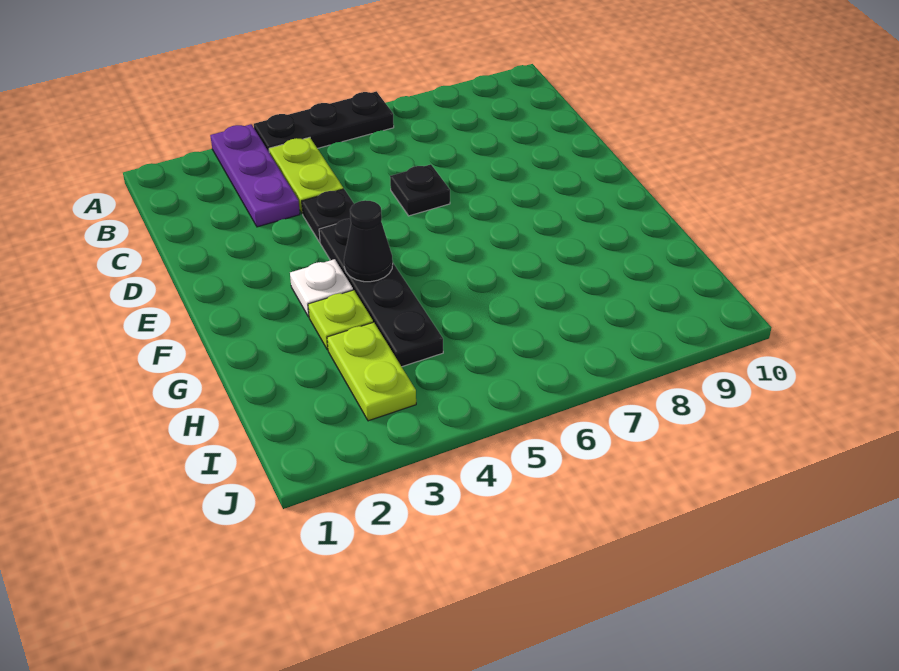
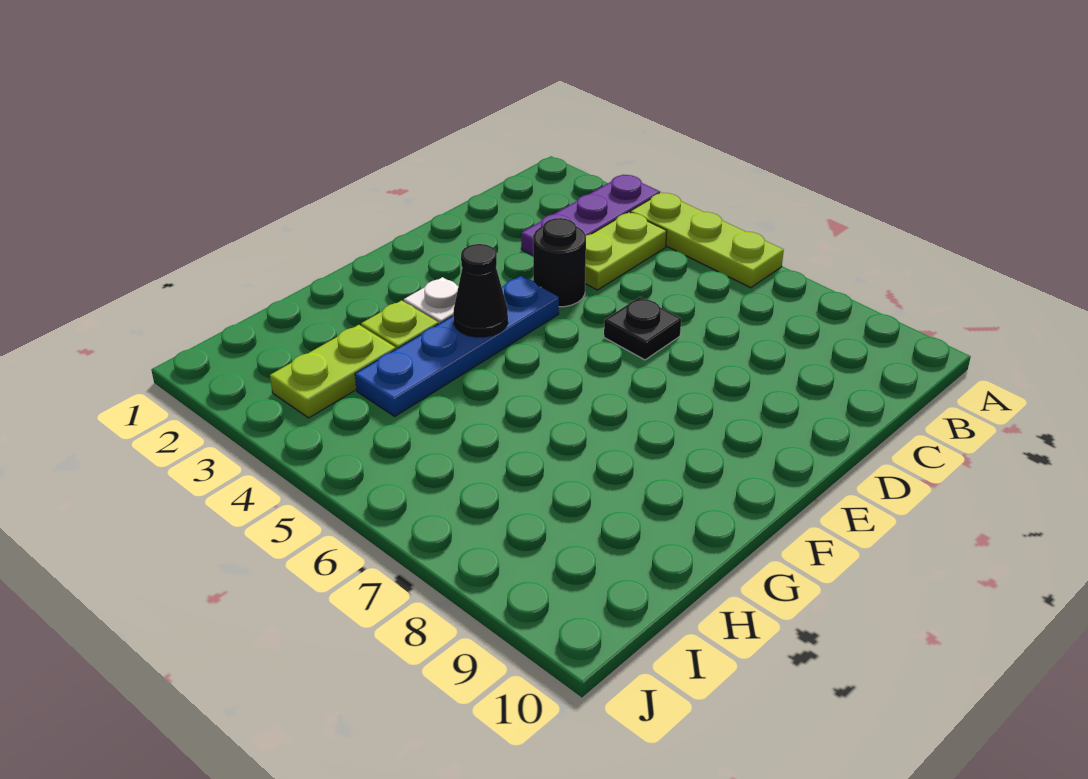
black 1x3 plate [254,91,394,151] -> lime 1x3 plate [630,193,784,288]
black 1x1 plate [302,189,354,242] -> black 1x1 round brick [533,218,586,307]
black 1x4 plate [319,219,443,367] -> blue 1x4 plate [355,276,559,416]

